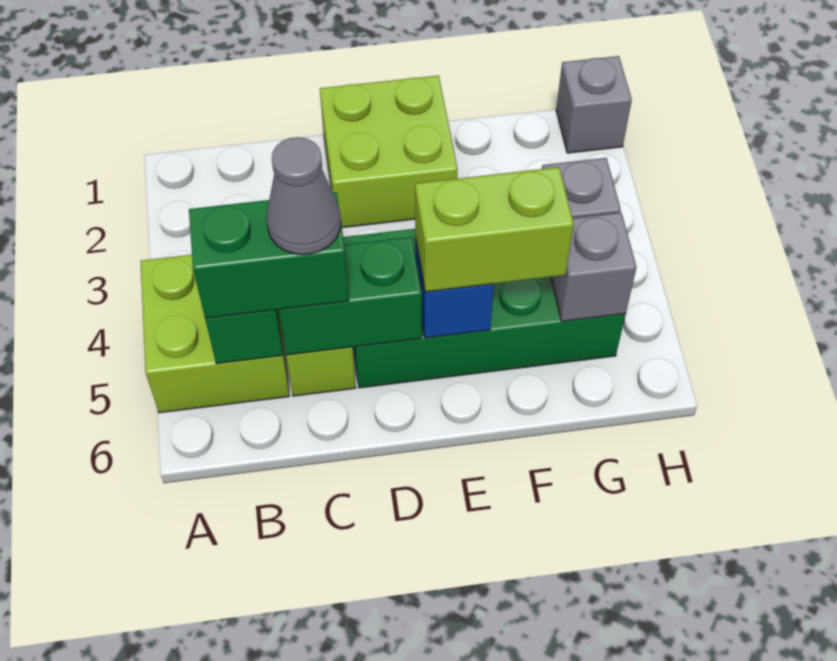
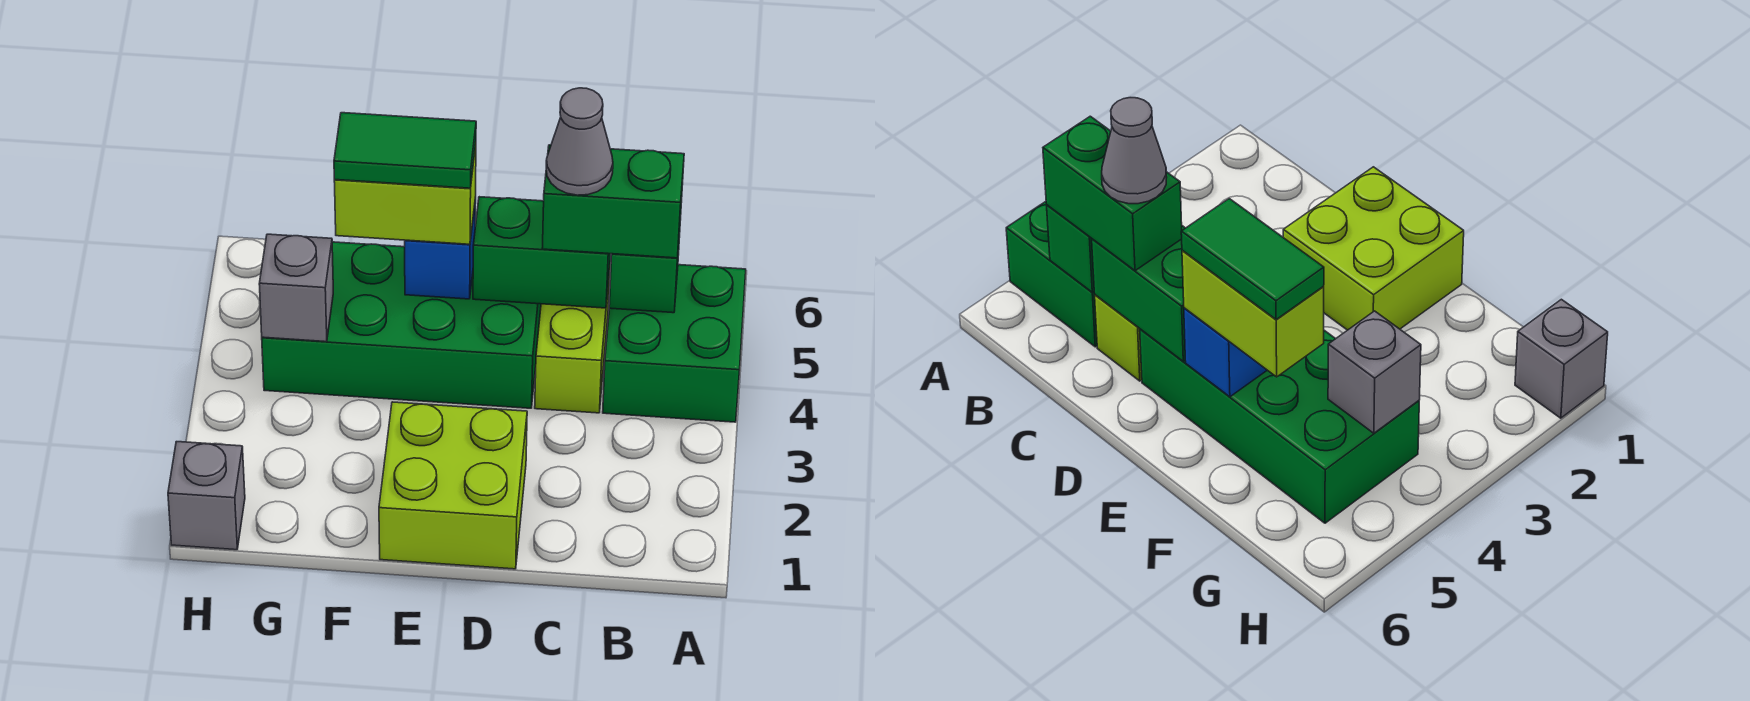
lime 2x2 brick [140,255,289,413] -> green 2x2 brick [603,265,746,422]
none -> green 1x2 tile [334,113,476,188]
grey 1x1 brick [551,213,636,321] -> none

